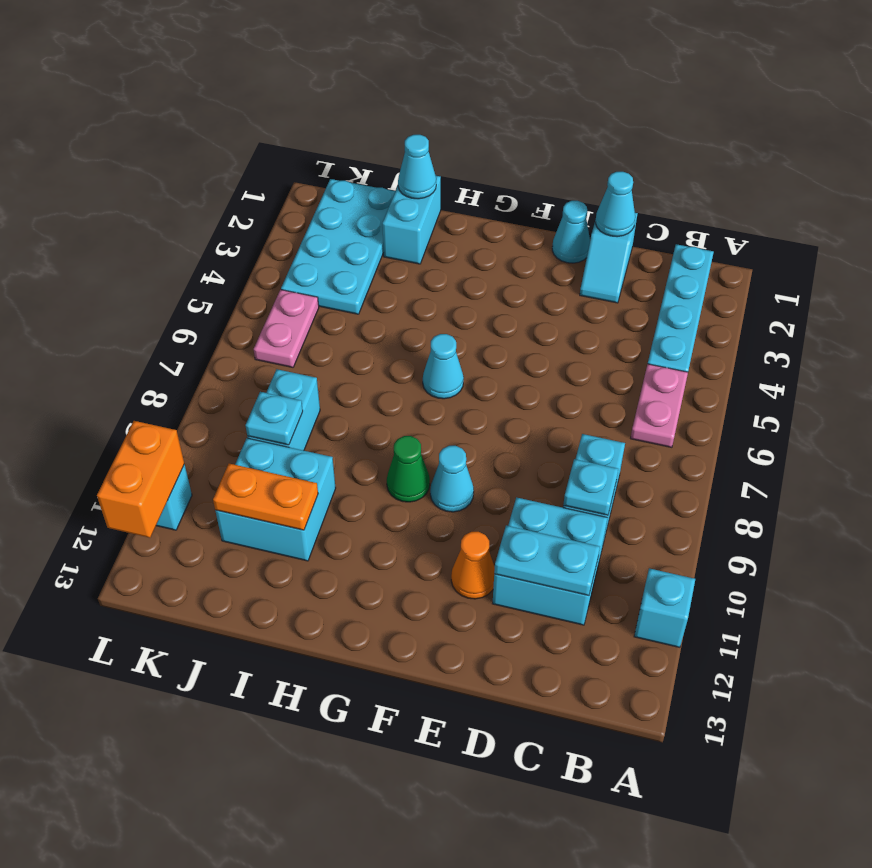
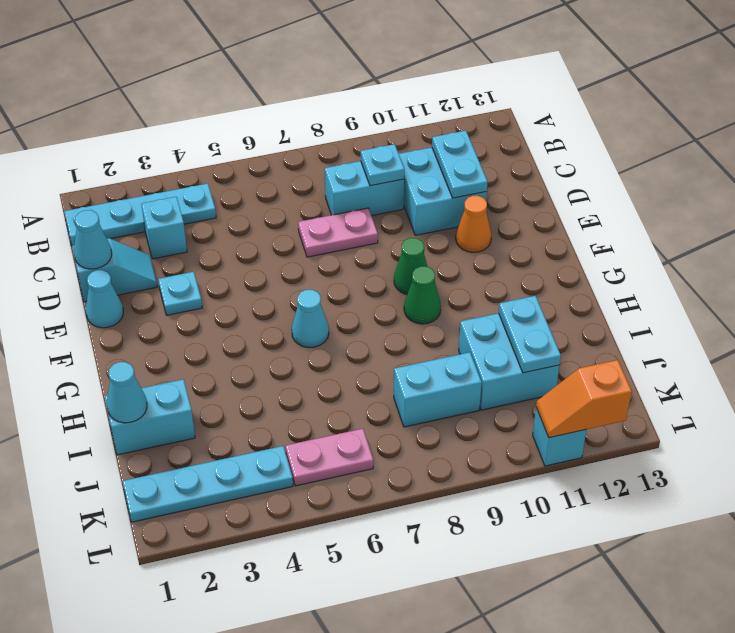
cyan 1x1 brick [634,568,695,647] -> cyan 1x1 brick moved to [141,197,187,259]
pink 1x2 plate [631,364,688,447] -> pink 1x2 plate moved to [298,208,378,257]
cyan 1x1 cone [430,446,474,512] -> green 1x1 cone [394,238,428,294]
orange 1x2 plate [213,464,318,530] -> cyan 1x2 plate [499,296,561,373]
cyan 2x4 plate [281,179,395,314] -> cyan 1x4 plate [123,446,293,522]
cyan 1x1 plate [245,392,303,445] -> cyan 1x1 plate moved to [158,272,202,315]
orange 1x2 brick [97,421,184,538] -> orange 1x2 slope [536,360,632,438]

